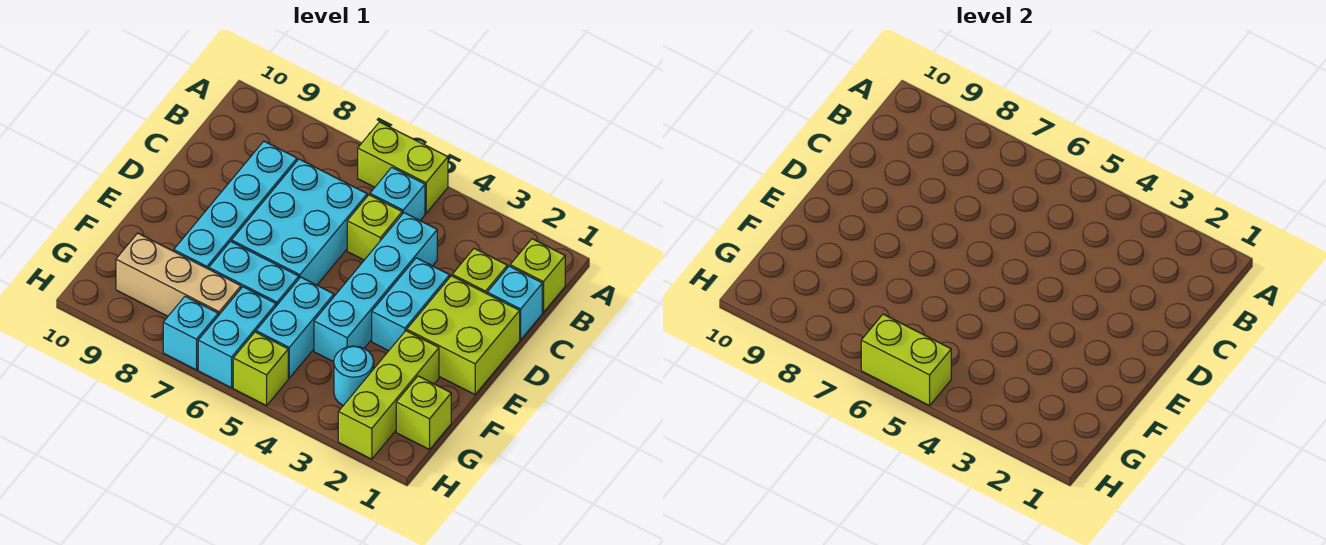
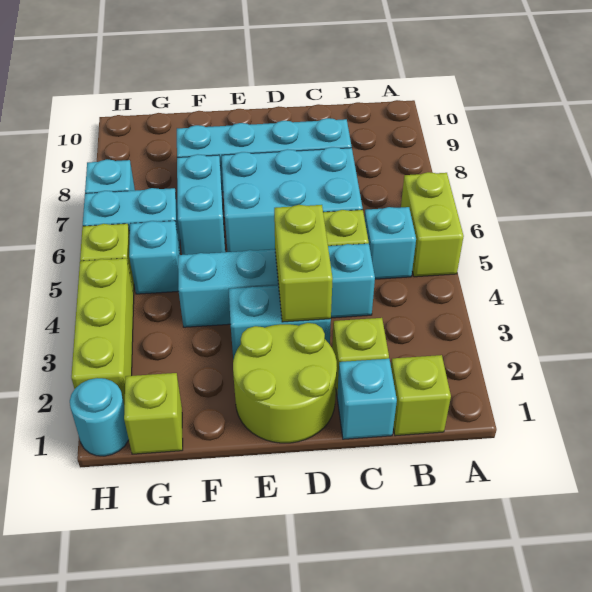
lime 2x2 brick [407,276,520,395] -> lime 2x2 round brick [233,323,337,443]
lime 1x3 brick [338,331,439,459] -> lime 1x3 brick turned to [71,258,134,405]
cyan 1x2 brick [256,277,334,378] -> cyan 1x1 brick [129,221,180,294]
cyan 1x1 round brick [334,346,374,406] -> cyan 1x1 round brick moved to [70,378,129,456]
tan 1x3 brick [116,233,241,316] -> none
lime 1x2 brick [861,314,951,406] -> lime 1x2 brick moved to [274,205,333,322]

